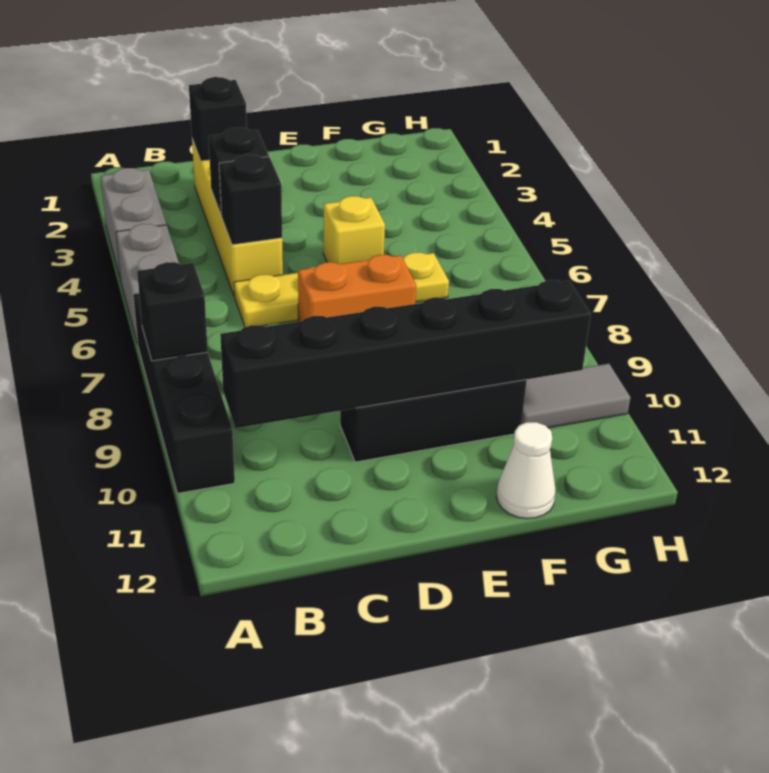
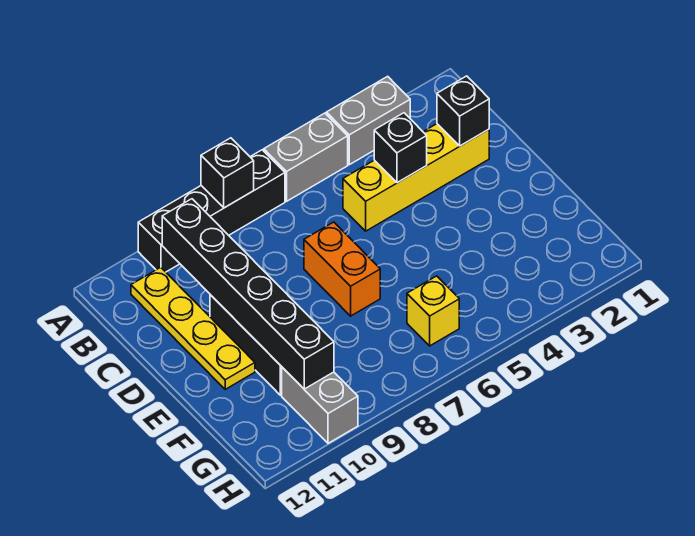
black 1x1 brick [219,155,282,245] -> none
yellow 1x4 plate [234,253,449,327] -> yellow 1x4 plate moved to [131,267,255,389]
yellow 1x1 brick [323,196,385,264] -> yellow 1x1 brick moved to [407,276,459,346]
white 1x1 cone [496,422,556,519] -> none
grey 1x2 tile [522,364,630,428] -> grey 1x2 brick [282,367,358,443]

